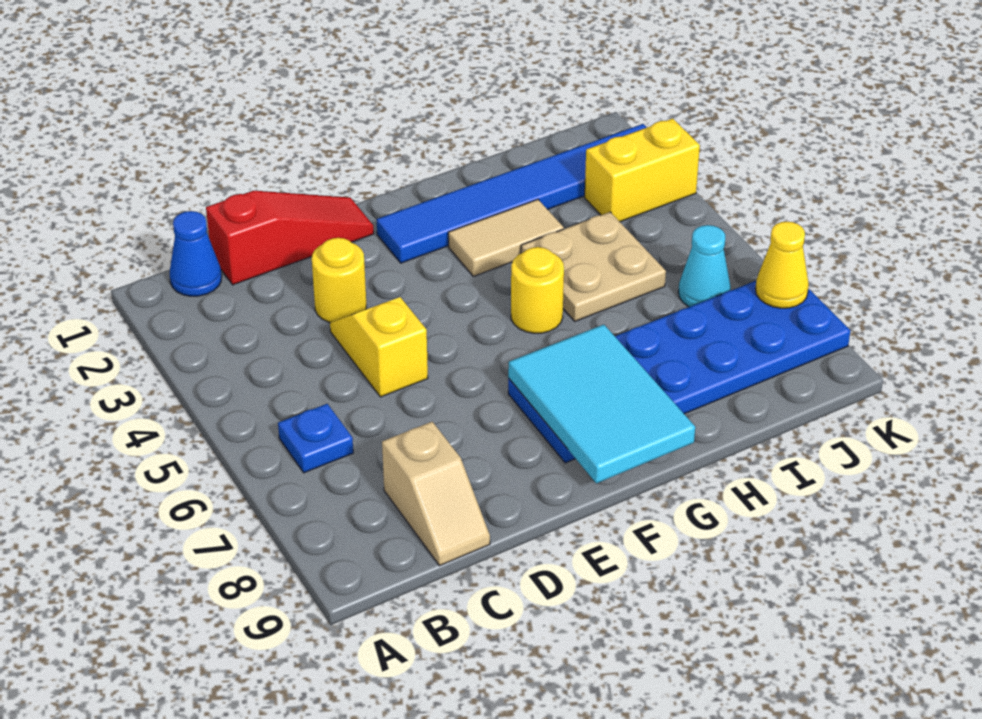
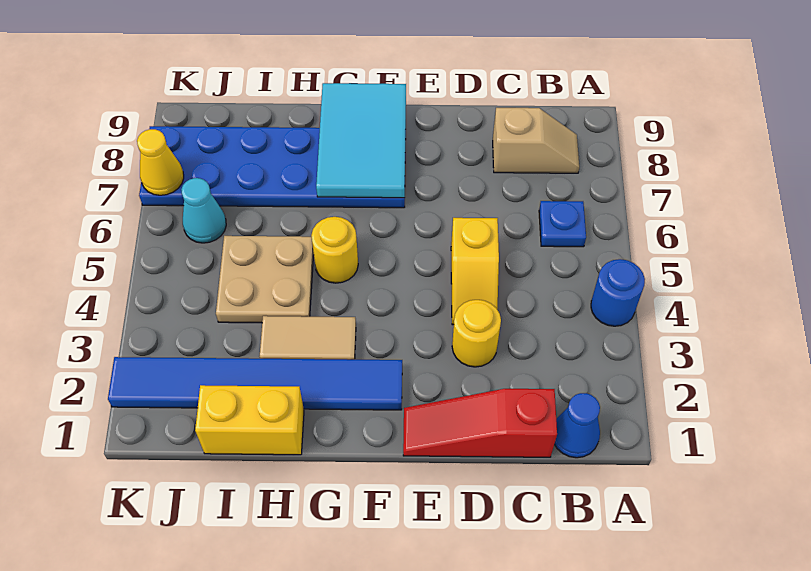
none -> blue 1x1 round brick [591,259,645,326]
tan 1x2 slope [382,422,490,566] -> tan 1x2 slope turned to [493,108,579,173]
yellow 1x2 brick [585,118,700,222] -> yellow 1x2 brick moved to [195,385,304,455]

